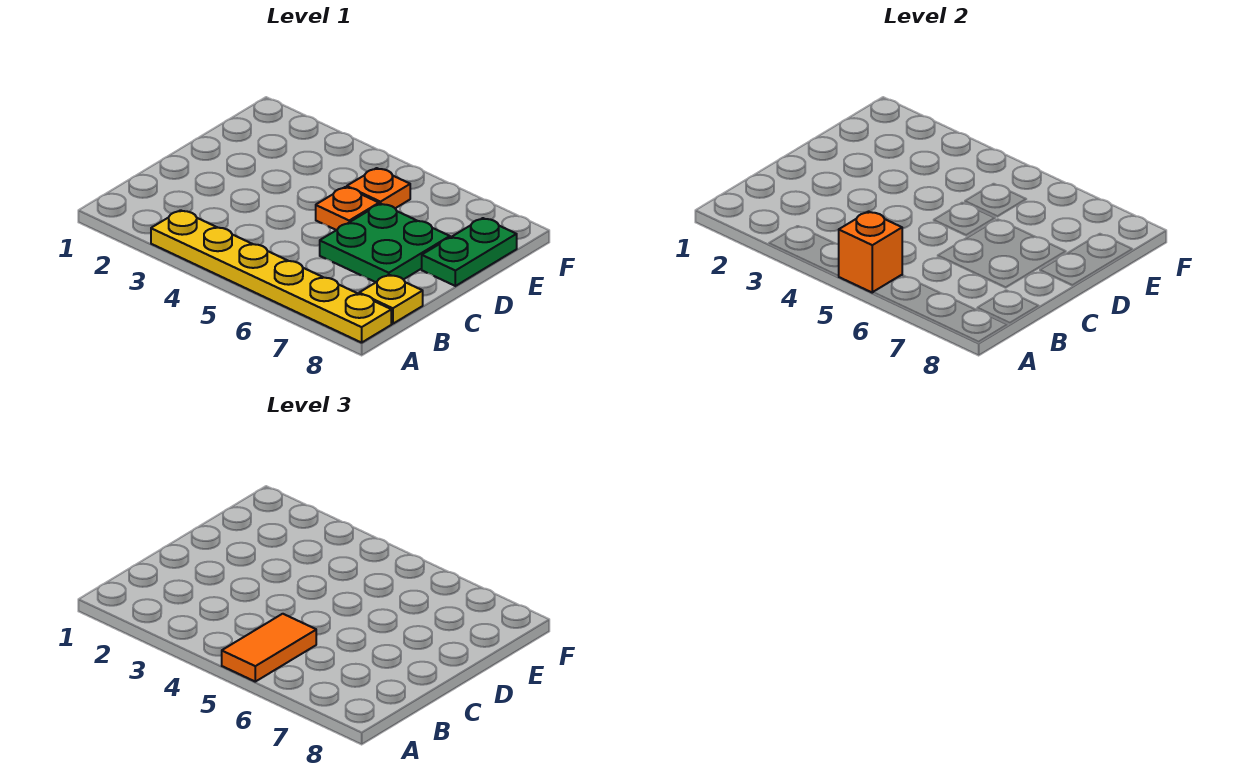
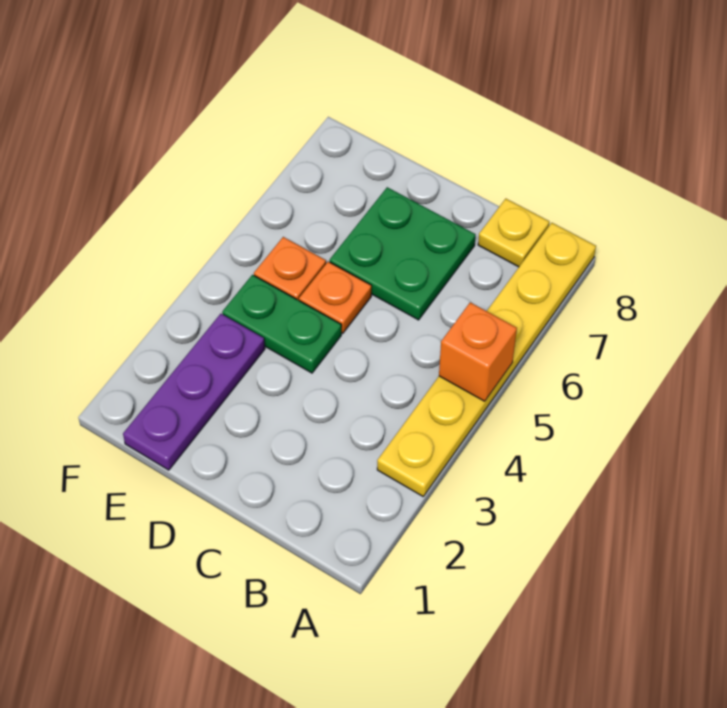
orange 1x2 tile [222,614,316,682] -> none
green 1x2 plate [422,218,517,286] -> green 1x2 plate moved to [222,275,341,373]
none -> purple 1x3 plate [123,314,265,470]

